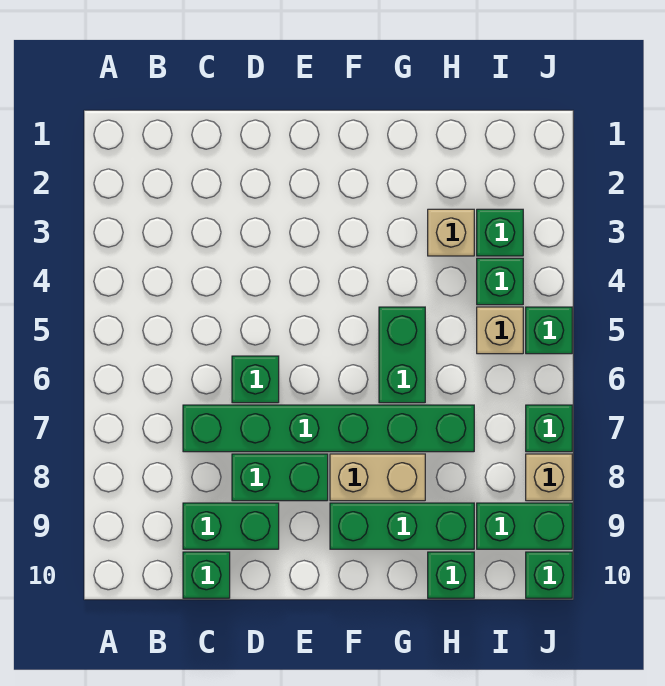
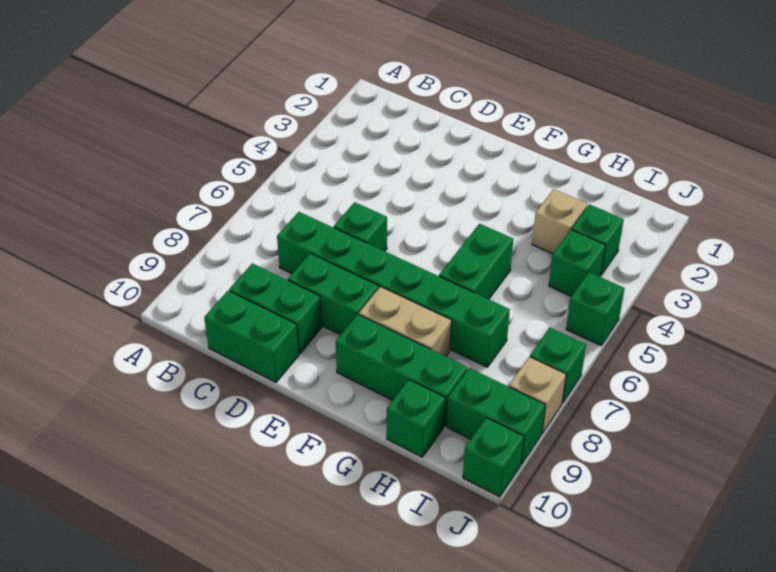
green 1x1 brick [183,552,230,598] -> green 1x2 brick [204,291,299,382]
tan 1x1 brick [477,307,523,354] -> none

